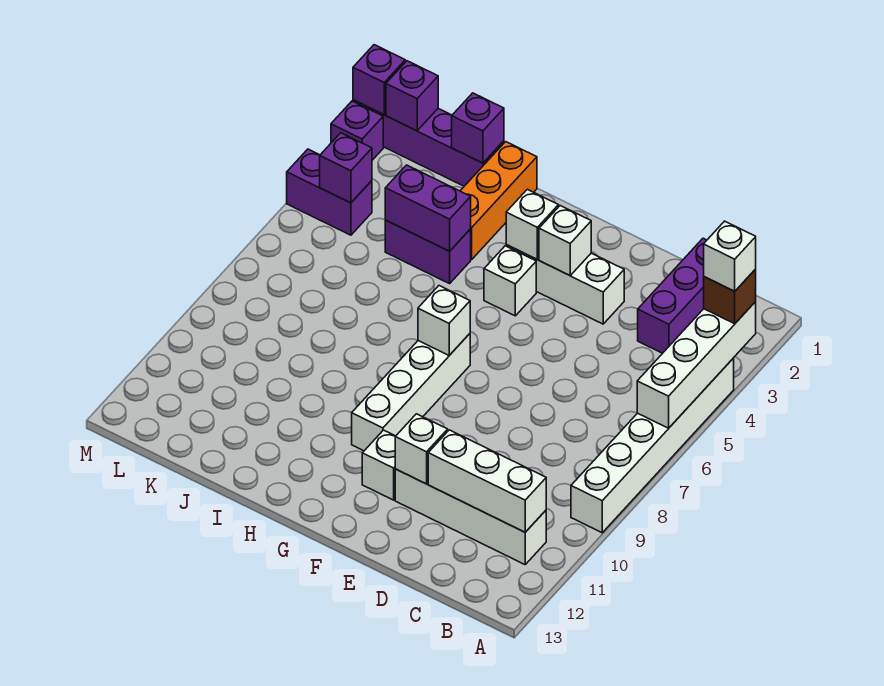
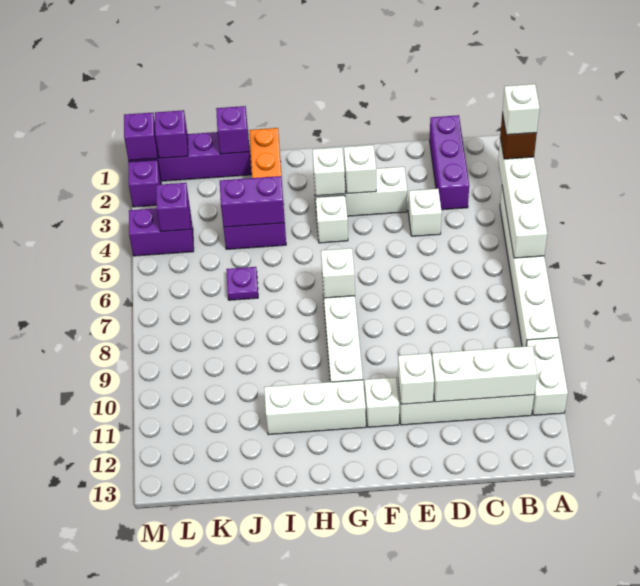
none -> white 1x2 brick [526,338,568,415]
none -> white 1x1 brick [408,189,442,236]
none -> white 1x3 brick [264,380,366,435]
none -> purple 1x1 plate [226,267,258,300]

